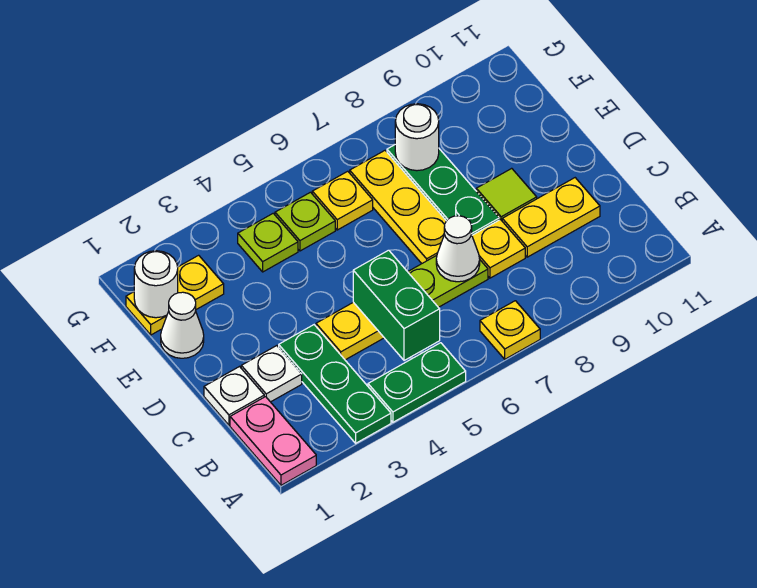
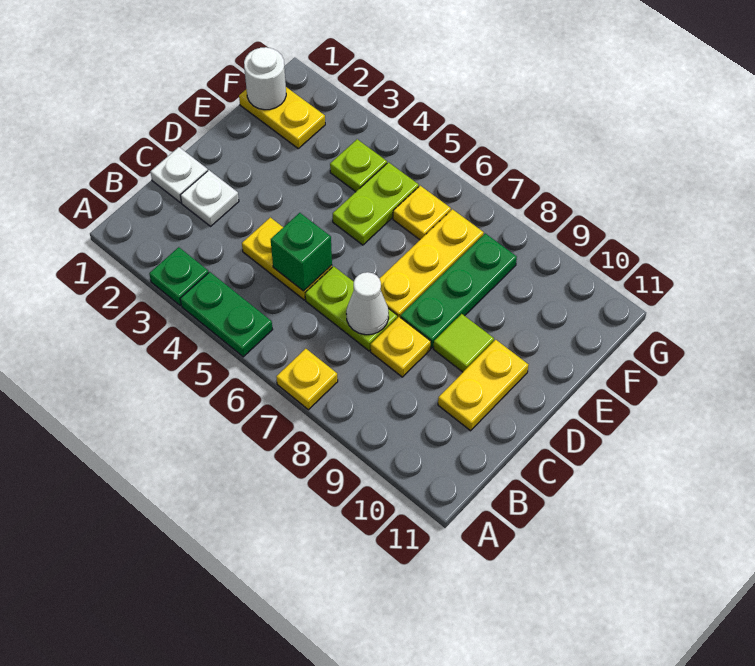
pink 1x2 plate [230,397,316,485] -> none
green 1x3 plate [279,325,391,443] -> green 1x1 plate [149,247,209,305]
green 1x2 brick [353,250,440,361] -> green 1x1 brick [271,213,332,291]
yellow 1x2 plate [502,178,600,257] -> yellow 1x2 plate turned to [438,340,529,431]
white 1x1 cone [161,292,204,358] -> none
lime 1x1 plate [275,192,335,251] -> lime 1x2 plate [333,162,419,245]
white 1x1 round brick [395,104,439,171] -> none

